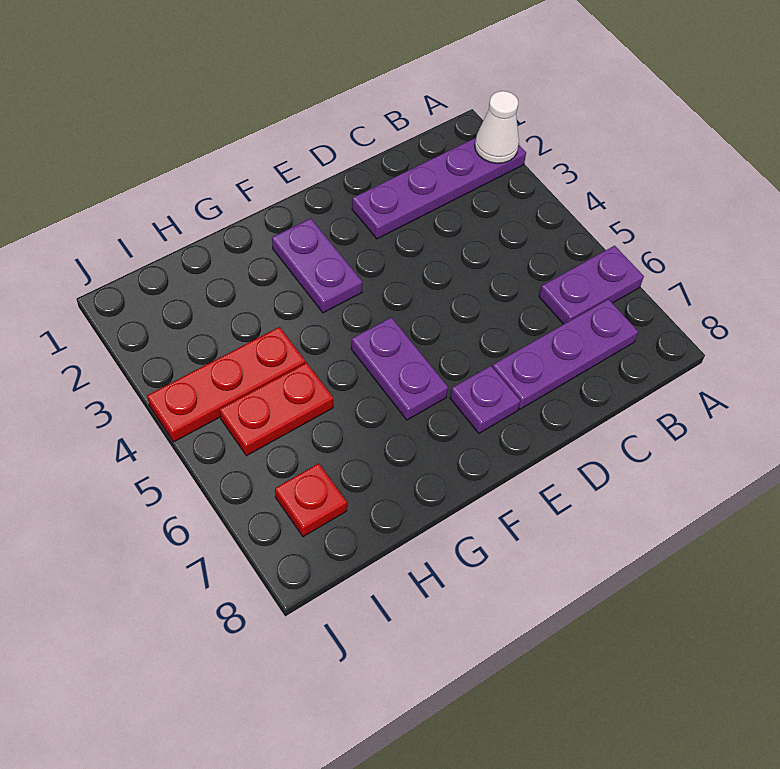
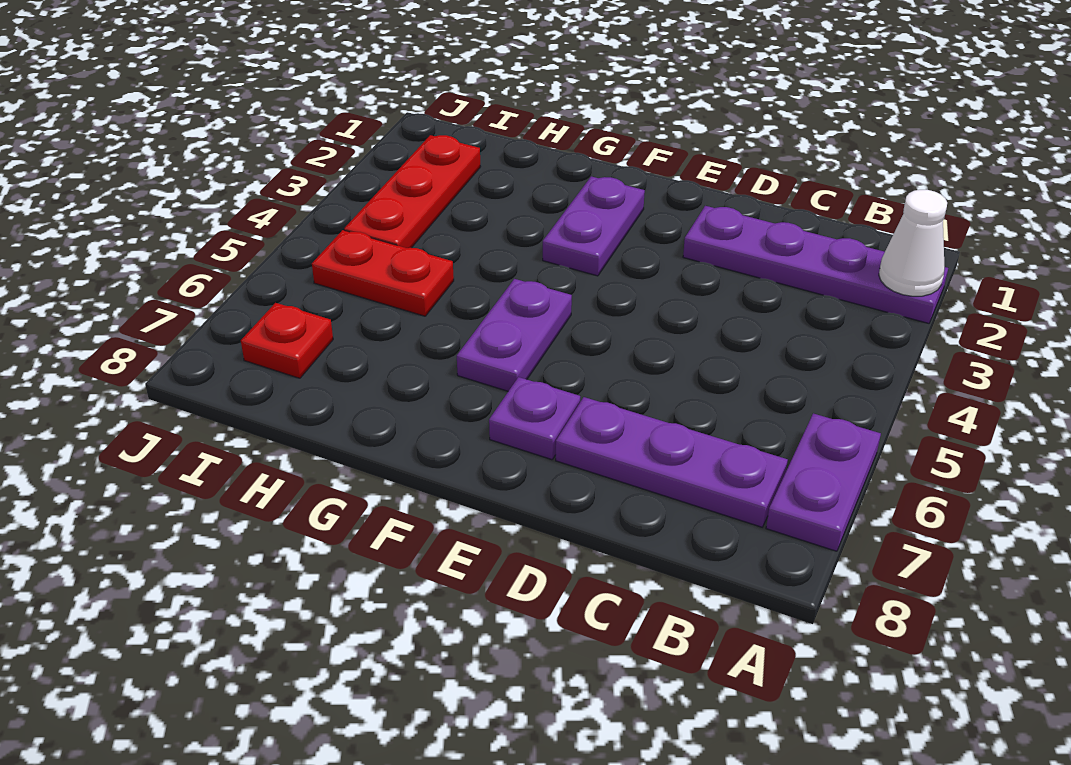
purple 1x2 plate [539,246,644,324] -> purple 1x2 plate turned to [766,413,881,551]
red 1x3 plate [147,327,305,442] -> red 1x3 plate turned to [344,135,481,248]

